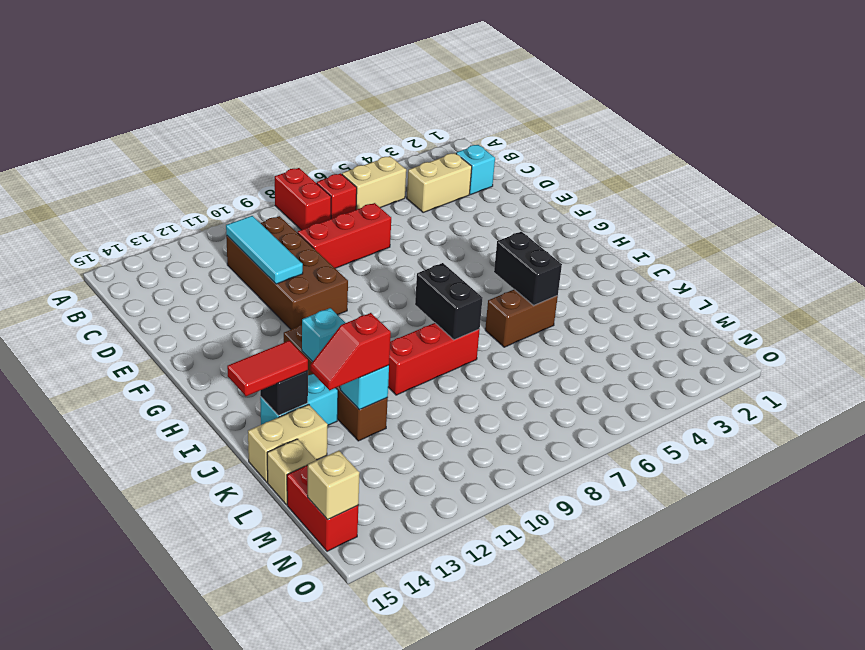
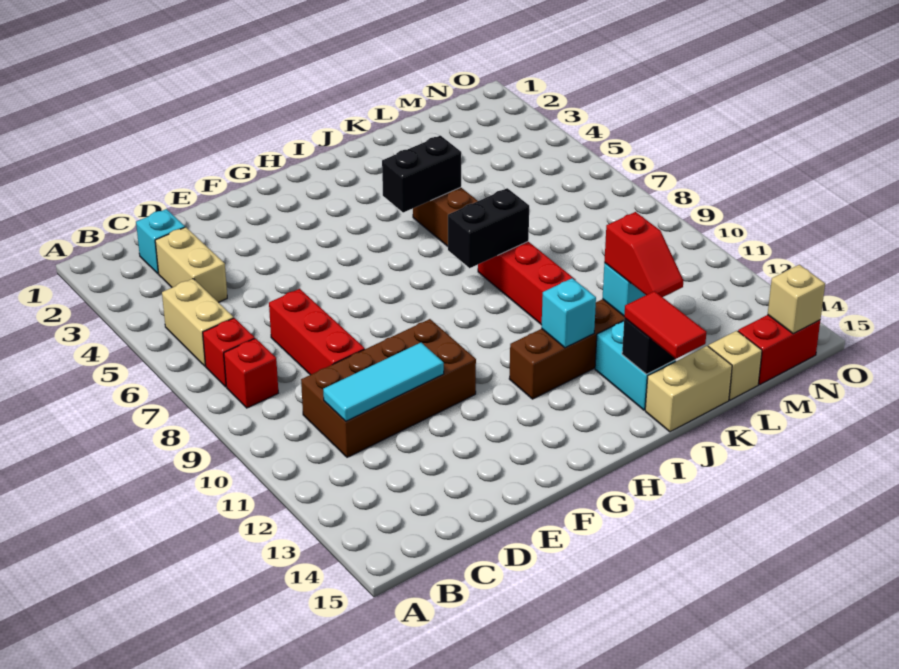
red 1x2 brick [275,168,331,230] -> red 1x1 brick [224,338,278,408]
tan 1x2 brick [248,404,328,482] -> tan 1x2 brick turned to [645,346,732,432]

